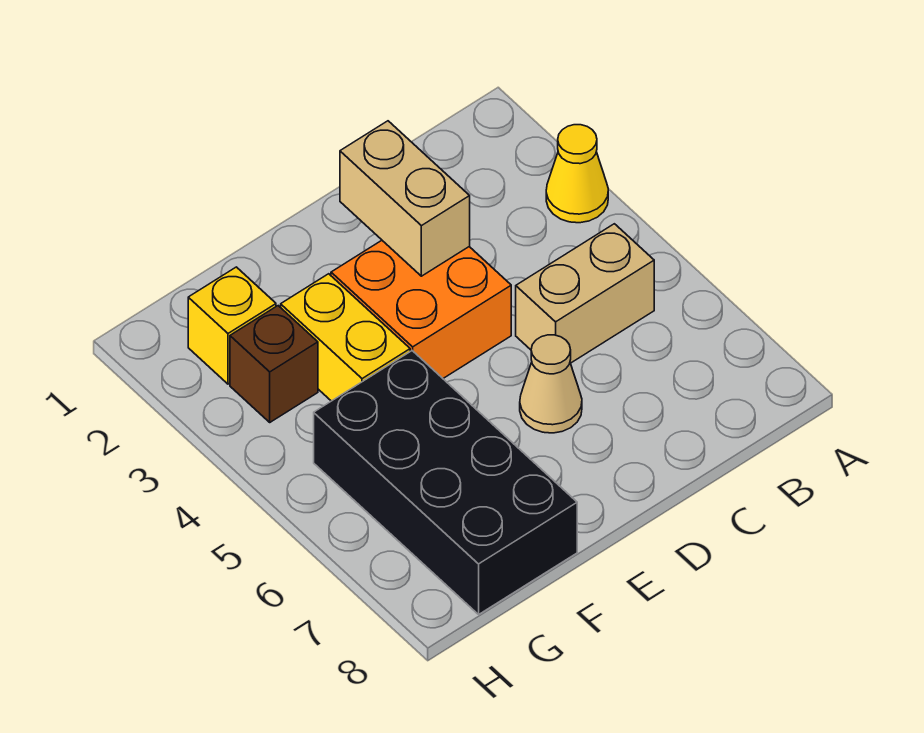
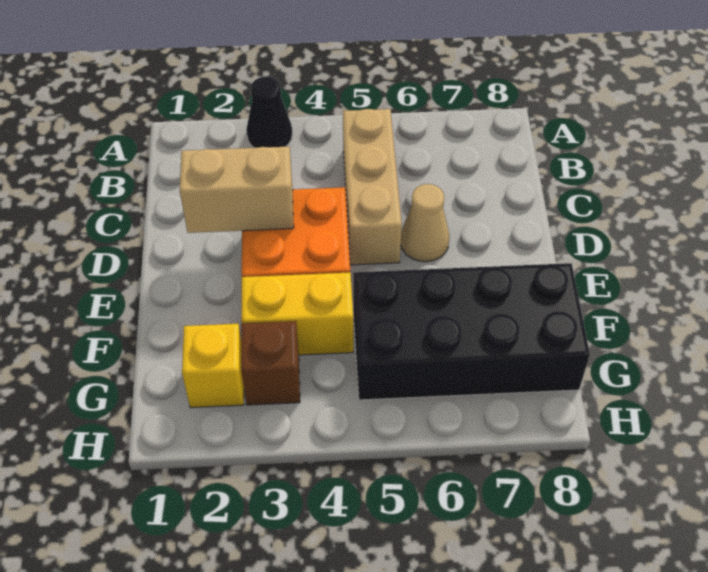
yellow 1x1 cone [546,125,608,223] -> black 1x1 cone [246,77,292,148]
tan 1x2 brick [516,224,654,363] -> tan 1x3 brick [343,109,402,265]

